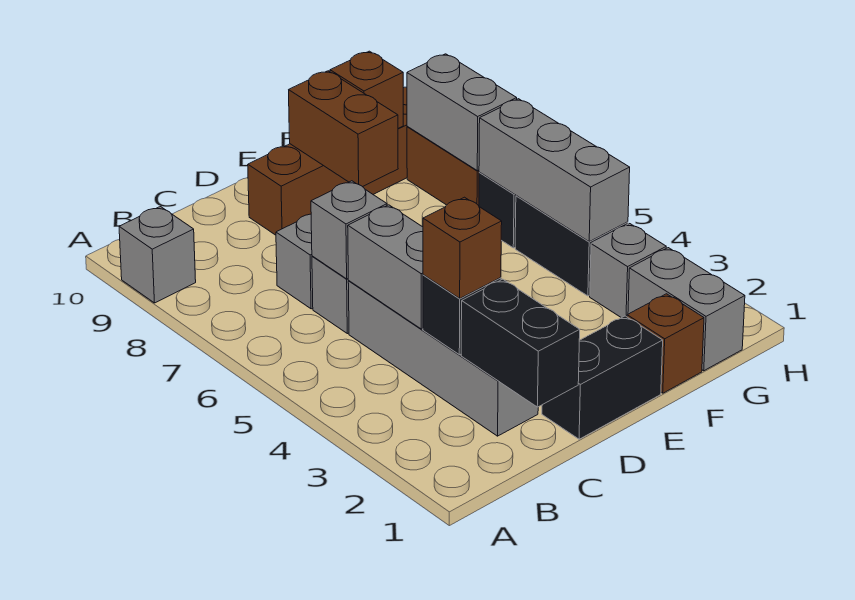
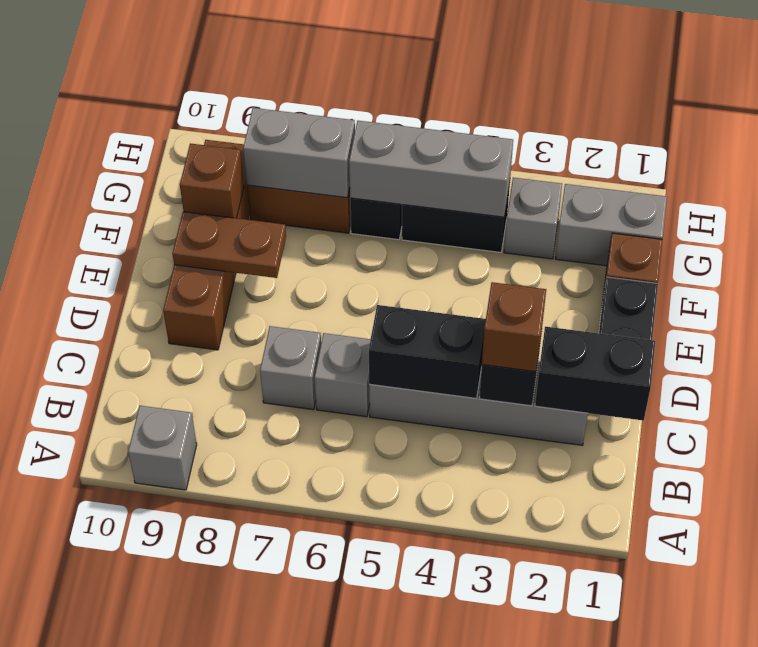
grey 1x2 brick [348,205,423,329] -> black 1x2 brick [369,305,486,398]
grey 1x1 brick [311,181,387,279] -> none
brown 1x2 brick [289,71,398,187] -> brown 1x2 plate [172,212,286,278]

